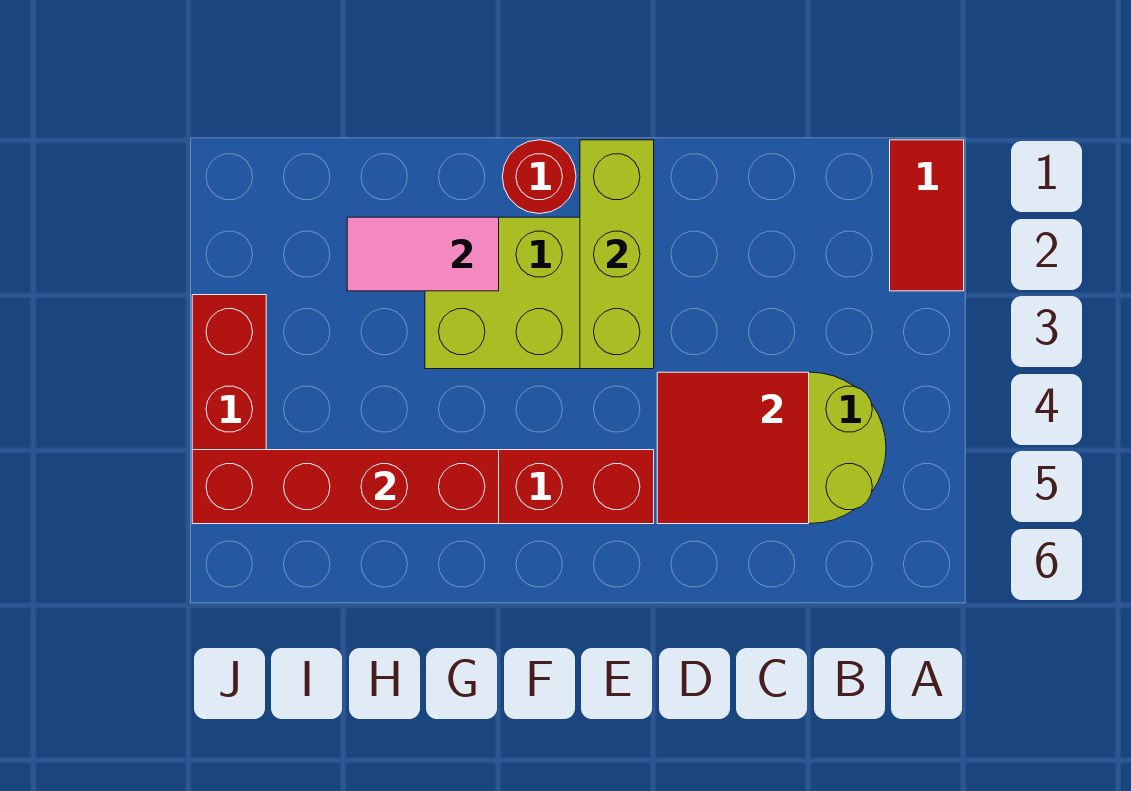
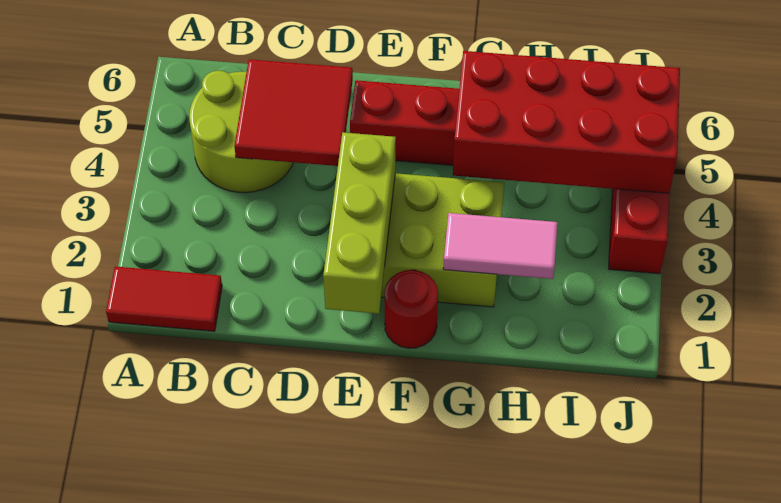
red 1x2 tile [890,140,964,291] -> red 1x2 tile turned to [106,267,222,331]
red 1x4 brick [192,450,499,524] -> red 2x4 brick [453,51,680,193]

